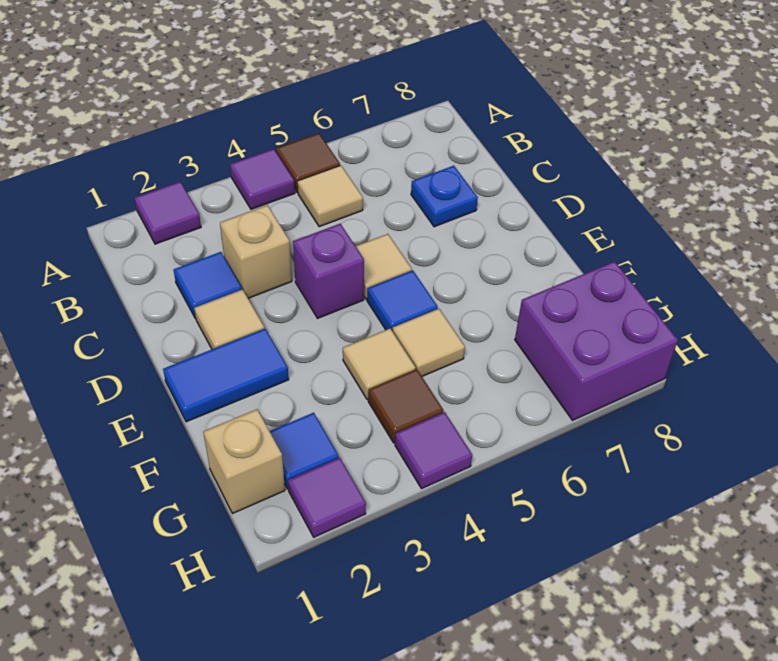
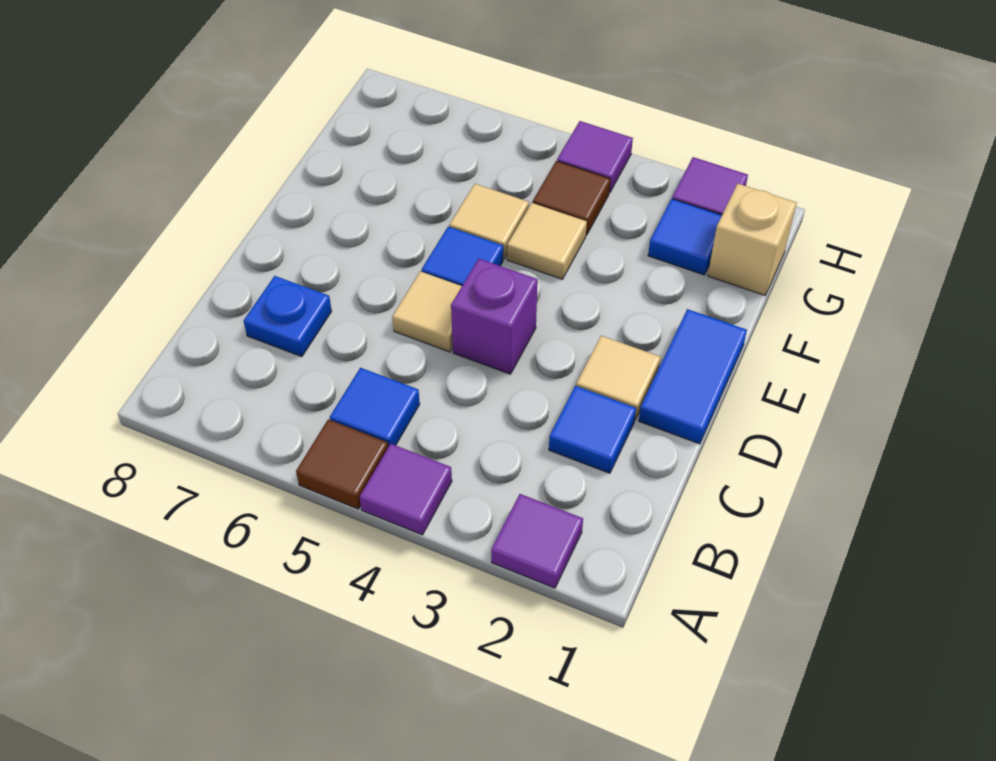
tan 1x1 tile [298,165,363,227] -> blue 1x1 tile [330,368,420,447]
tan 1x1 brick [220,205,292,298] -> none
blue 1x2 tile [163,329,289,422] -> blue 1x2 tile turned to [639,309,747,444]
purple 2x2 brick [515,261,678,420] -> none

